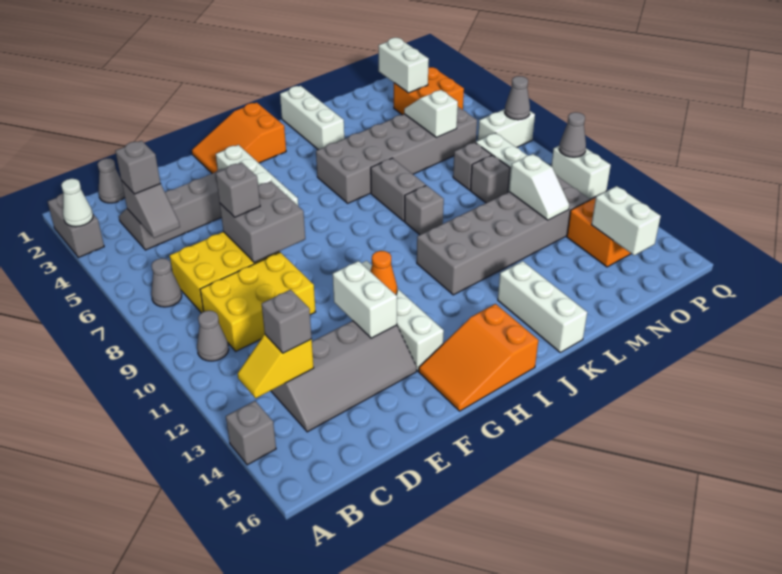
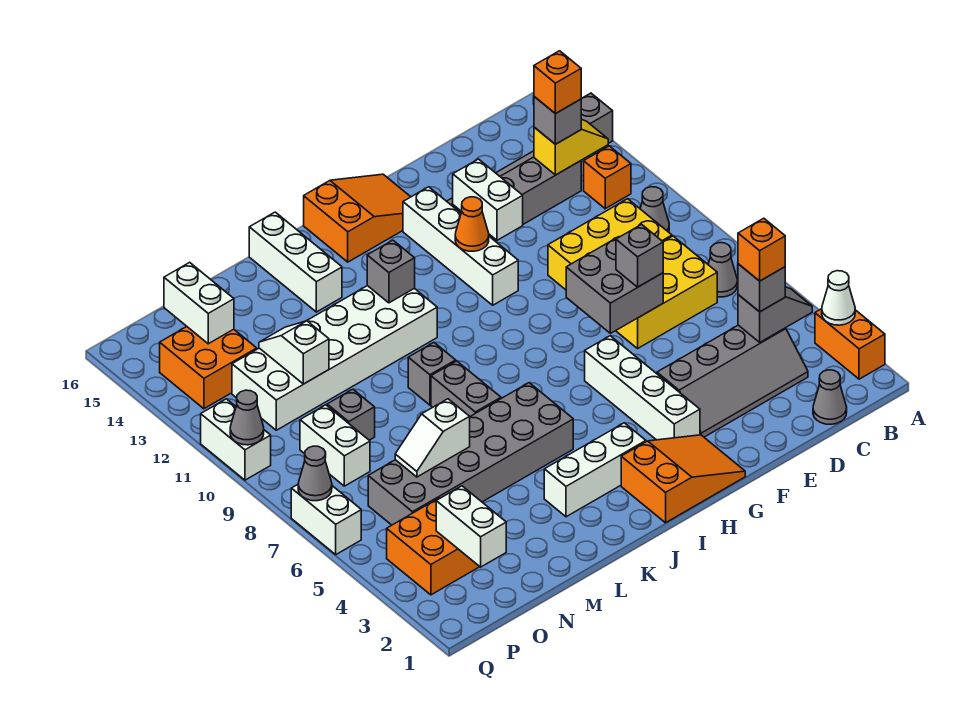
grey 1x2 brick [48,194,104,258] -> orange 1x2 brick [815,309,885,379]
none -> orange 1x1 brick [584,146,631,209]
grey 1x2 slope [122,181,180,238] -> grey 1x2 slope turned to [738,287,812,342]
none -> orange 1x1 brick [738,218,785,281]
none -> orange 1x1 brick [534,51,581,114]
grey 2x6 brick [417,175,590,295] -> white 2x6 brick [232,286,437,430]
white 1x3 brick [280,86,344,150] -> white 1x3 brick turned to [544,423,646,517]
white 1x2 slope [404,90,458,138] -> white 1x2 slope turned to [395,399,470,477]
grey 1x1 brick [453,142,491,190] -> grey 1x1 brick moved to [367,240,415,303]
white 1x2 brick [478,109,535,147] -> white 1x2 brick turned to [291,485,361,554]

